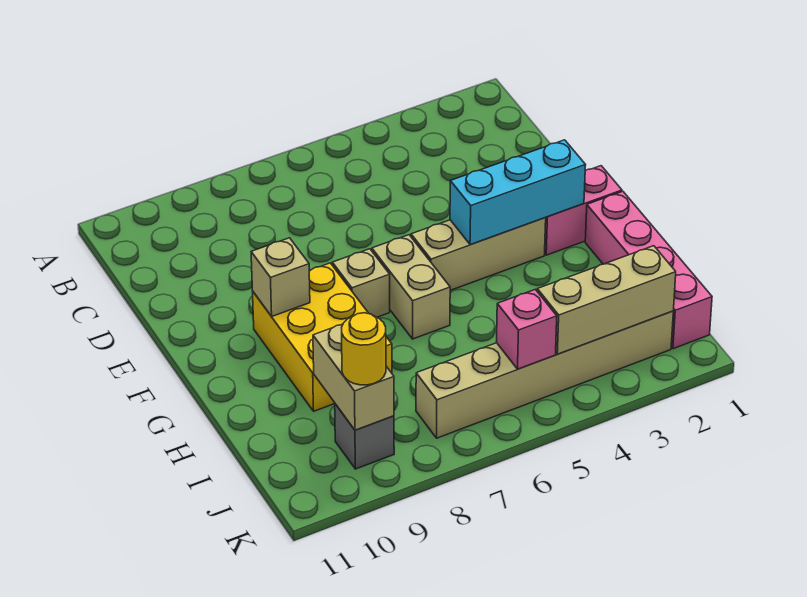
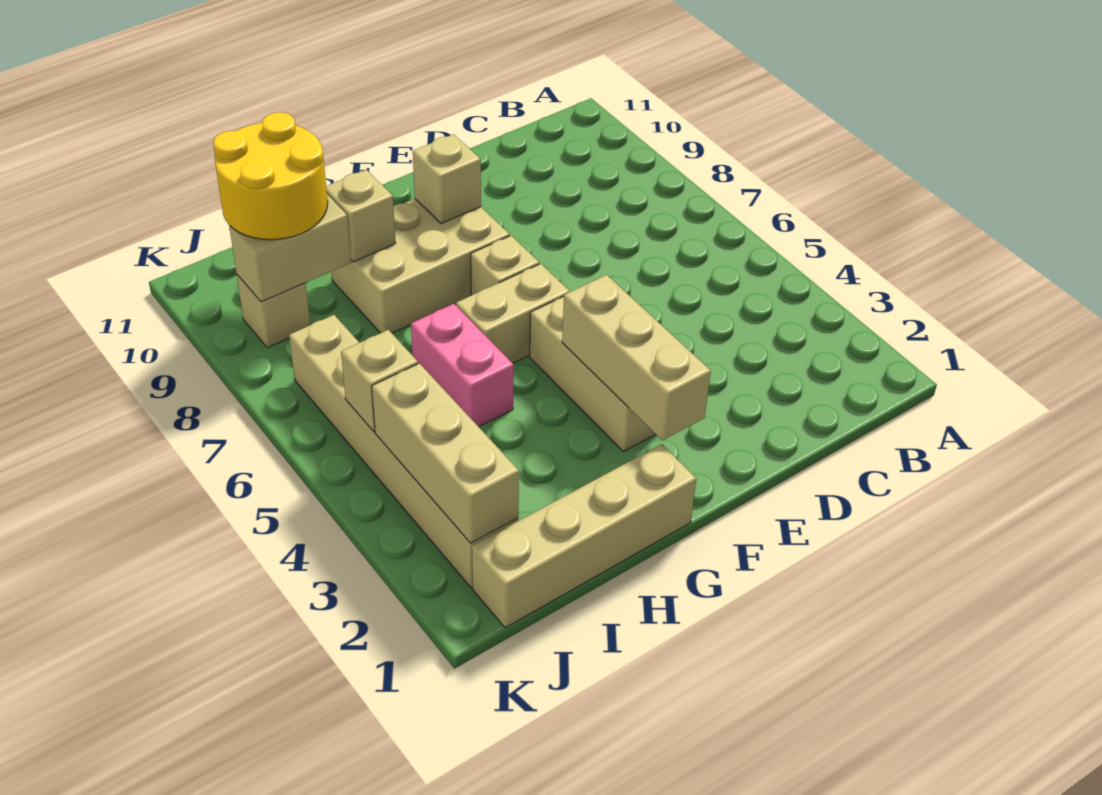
pink 1x2 brick [545,166,622,255] -> pink 1x2 brick moved to [411,304,514,427]
cyan 1x3 brick [450,140,586,245] -> tan 1x3 brick [562,275,711,440]
yellow 2x3 brick [253,263,392,411] -> tan 2x3 brick [331,199,510,333]
pink 1x4 brick [585,191,712,349] -> tan 1x4 brick [472,444,696,628]
none -> tan 1x1 brick [326,170,396,262]
pink 1x1 brick [496,289,557,369] -> tan 1x1 brick [341,330,418,432]
grey 1x1 brick [335,404,394,469] -> tan 1x1 brick [237,275,310,348]
yellow 1x1 round brick [342,313,386,385] -> yellow 2x2 round brick [213,112,328,240]

